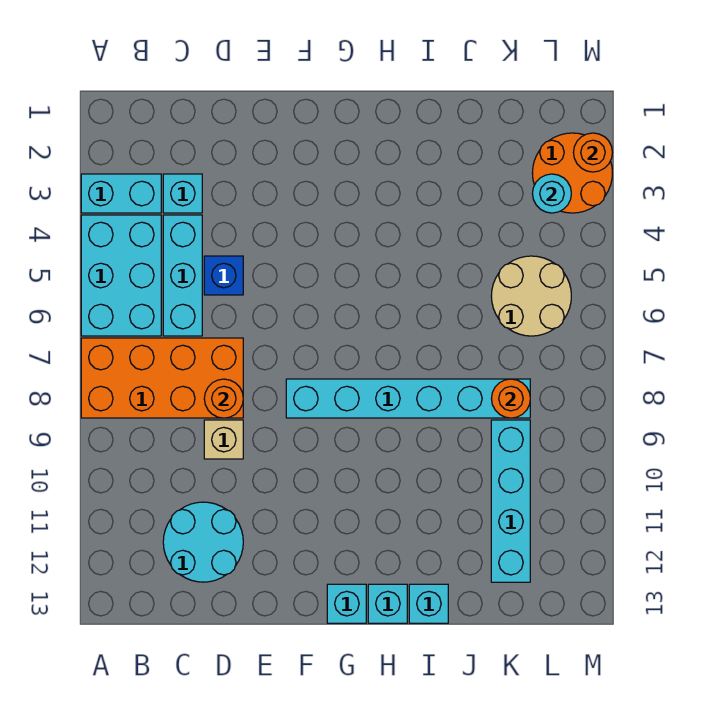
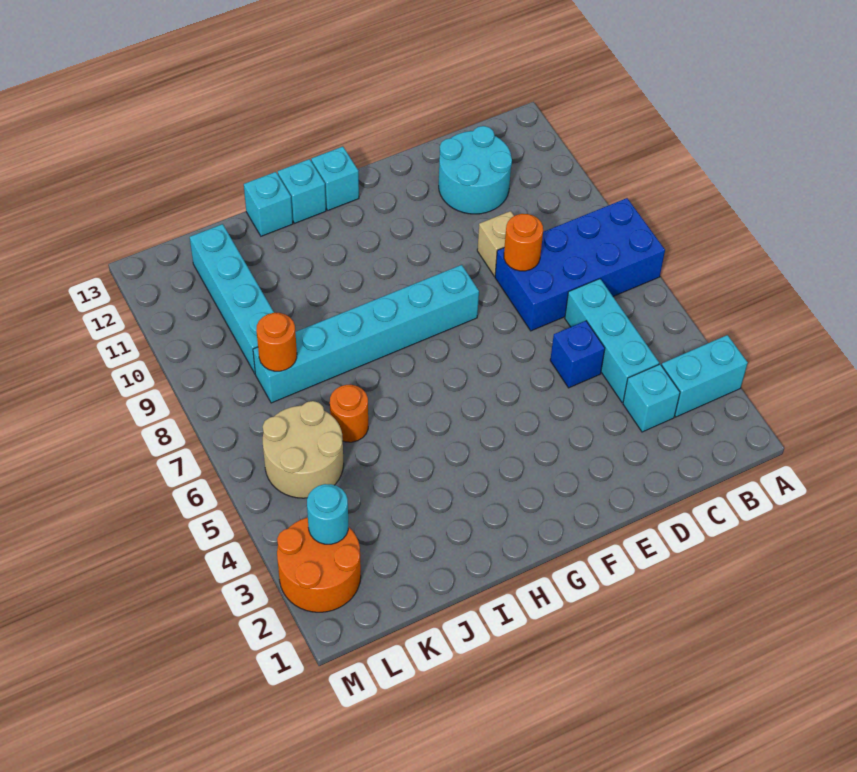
cyan 2x3 brick [81,215,161,336] -> none
orange 2x4 brick [81,338,243,418] -> blue 2x4 brick [495,198,665,331]
orange 1x1 round brick [574,133,612,172] -> orange 1x1 round brick moved to [330,385,368,442]

